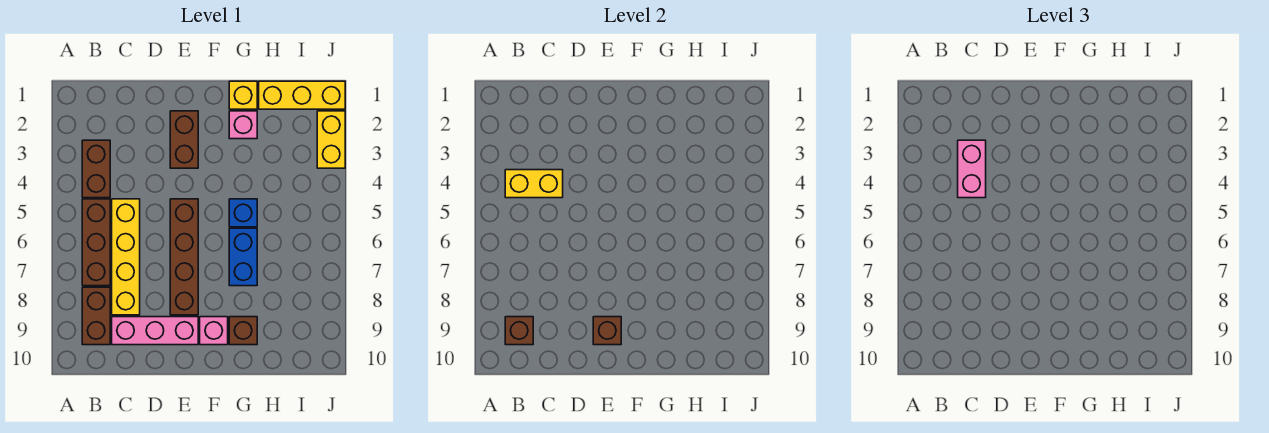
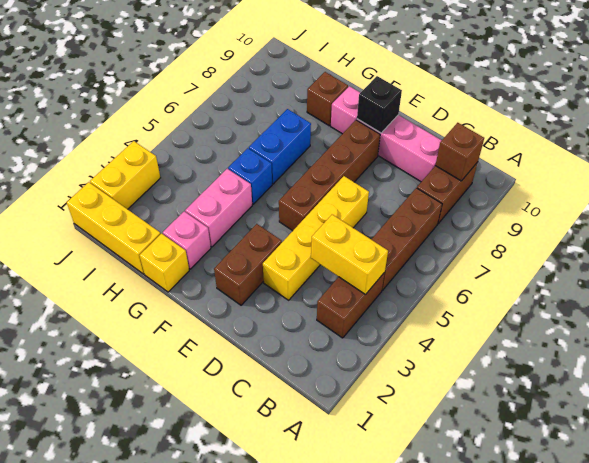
pink 1x2 brick [958,140,986,198] -> pink 1x2 brick moved to [185,169,252,247]
yellow 1x4 brick [112,199,140,315] -> yellow 1x4 brick moved to [263,176,369,300]
brown 1x1 brick [593,317,621,345] -> black 1x1 brick [357,76,402,133]

